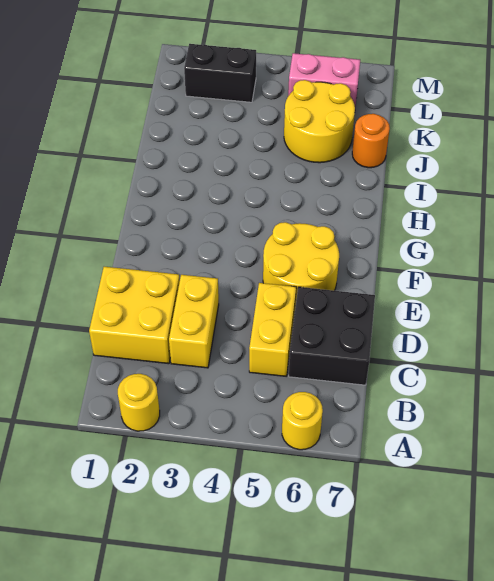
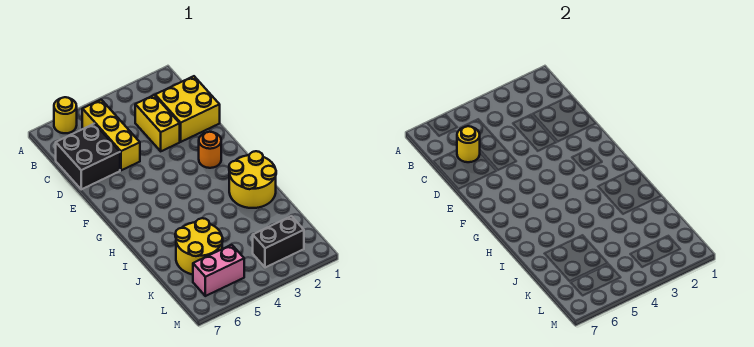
yellow 1x1 round brick [118,374,160,431] -> yellow 1x1 round brick moved to [457,126,480,162]
yellow 1x2 brick [249,283,296,376] -> yellow 1x3 brick [82,100,140,170]
yellow 2x2 round brick [263,222,339,308] -> yellow 2x2 round brick moved to [229,151,276,208]
orange 1x1 round brick [352,114,390,168] -> orange 1x1 round brick moved to [199,132,221,168]

